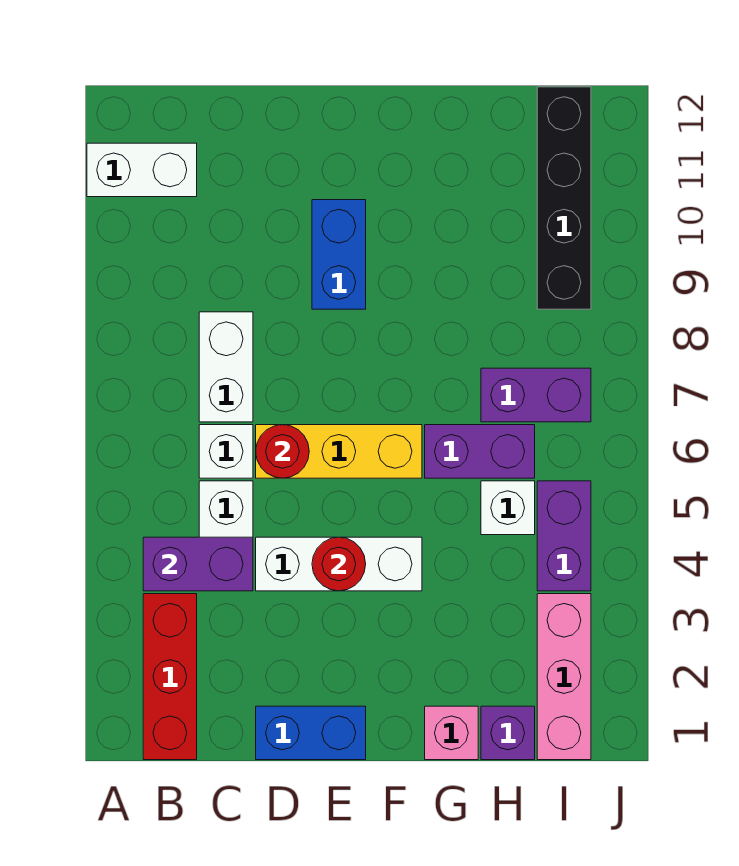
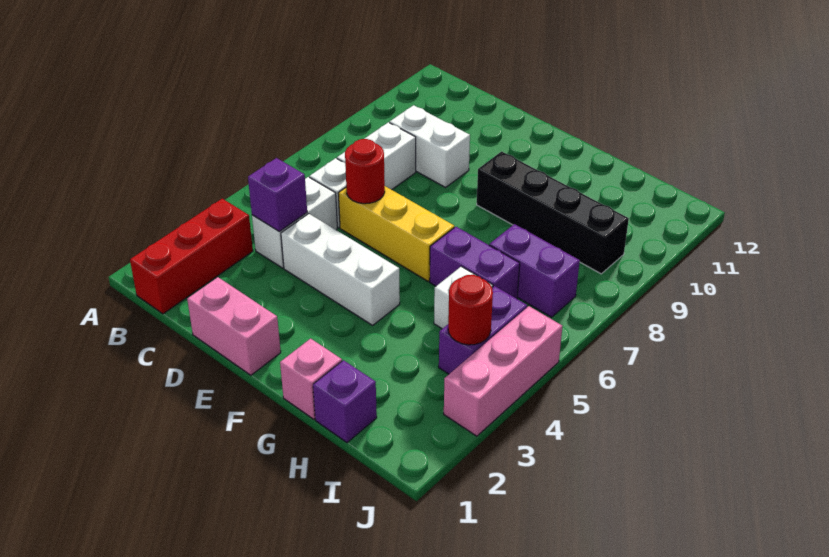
white 1x2 brick [87,143,197,197] -> white 1x2 brick moved to [390,105,470,187]
purple 1x2 brick [143,537,253,591] -> purple 1x1 brick [248,158,307,231]
blue 1x2 brick [256,706,366,760] -> pink 1x2 brick [187,277,281,375]
red 1x1 round brick [312,537,366,591] -> red 1x1 round brick moved to [448,275,493,345]
blue 1x2 brick [312,200,366,309] -> none
pink 1x3 brick [537,594,591,760] -> pink 1x3 brick moved to [444,306,562,436]
black 1x4 brick [537,87,591,309] -> black 1x4 brick turned to [477,151,629,274]

